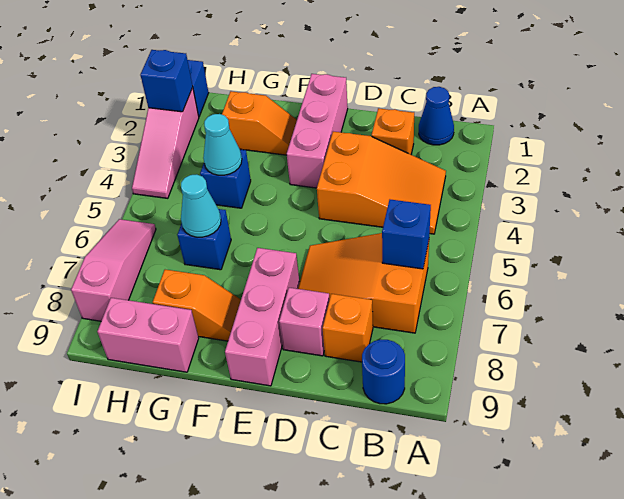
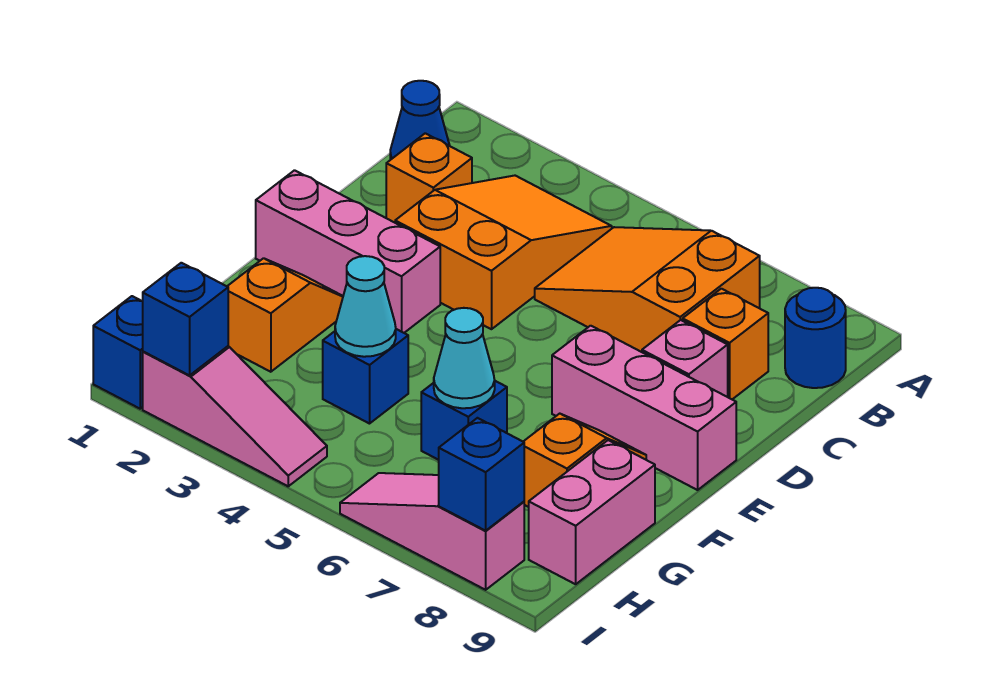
orange 2x3 slope [298,233,429,333] -> orange 2x3 slope turned to [535,227,760,352]
blue 1x1 brick [382,200,431,269] -> blue 1x1 brick moved to [439,418,524,531]

